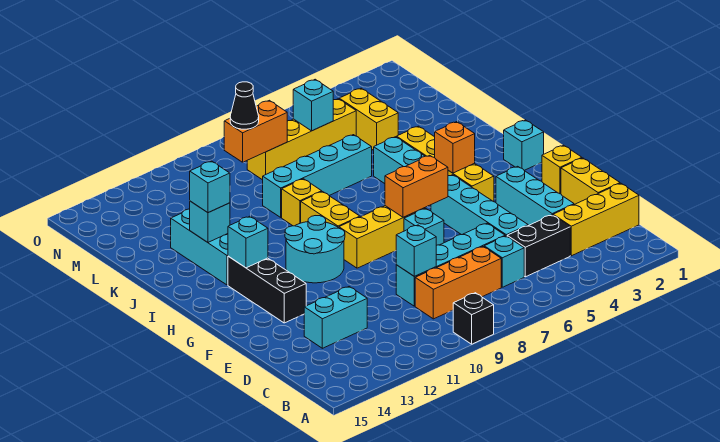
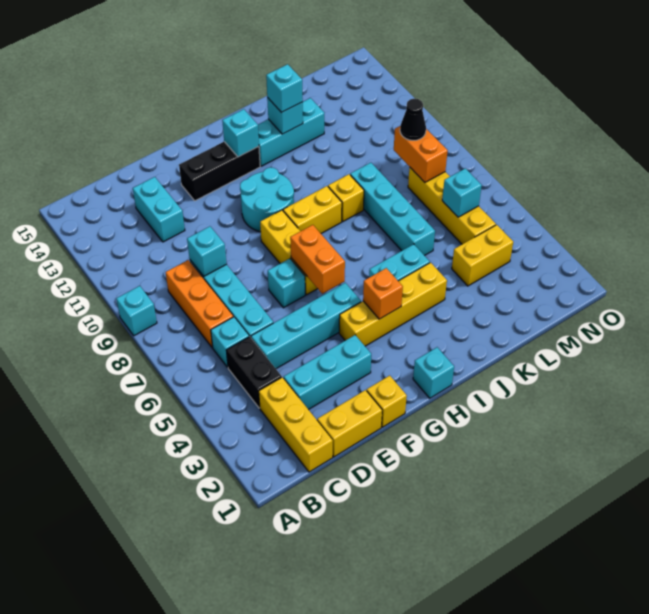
black 1x1 brick [453,293,494,344] -> cyan 1x1 brick [116,286,157,336]

